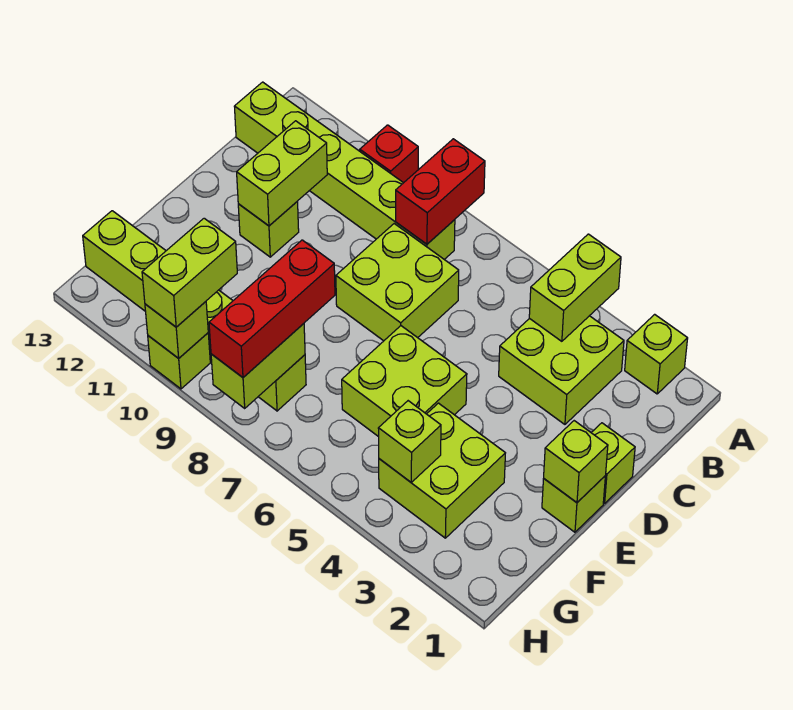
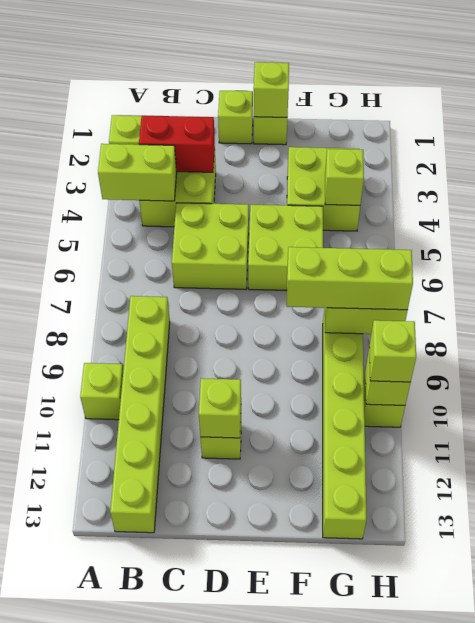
red 1x2 brick [396,139,485,244] -> red 1x2 brick moved to [139,116,215,172]
red 1x1 brick [360,125,418,183] -> lime 1x1 brick [80,363,123,420]
lime 2x2 brick [336,224,459,341] -> lime 2x2 brick moved to [172,203,249,289]
lime 1x2 brick [237,121,327,226] -> lime 1x1 brick [199,378,241,438]
red 1x3 brick [209,240,335,377] -> lime 1x3 brick [287,247,413,310]
lime 1x2 brick [142,218,237,327] -> lime 1x1 brick [369,320,416,382]

